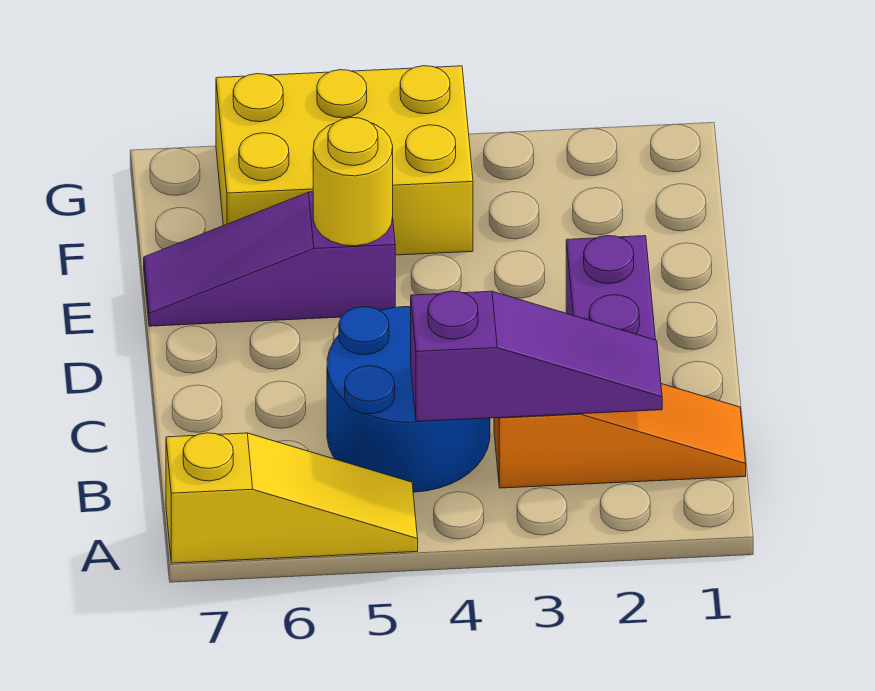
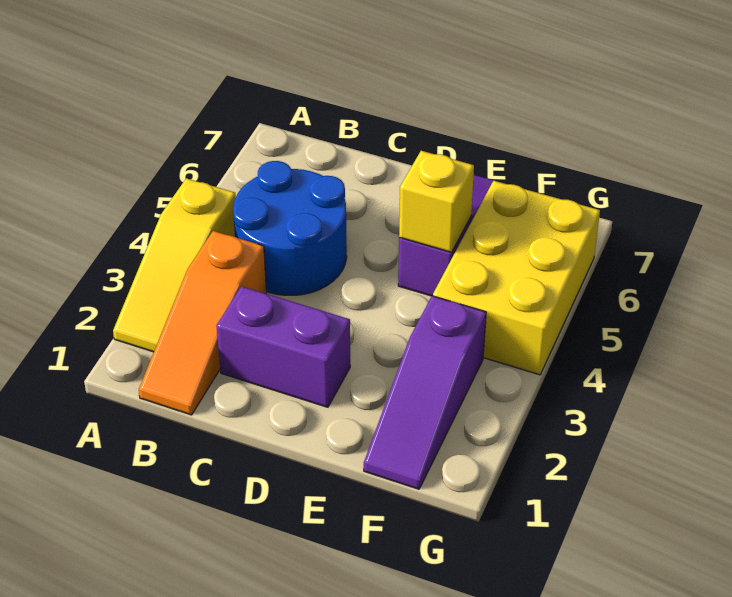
yellow 1x3 slope [166,433,418,563] -> yellow 1x3 slope moved to [113,178,236,352]
purple 1x3 slope [411,291,662,421] -> purple 1x3 slope moved to [364,296,486,489]
yellow 1x1 round brick [313,118,393,246] -> yellow 1x1 brick [399,151,474,253]

